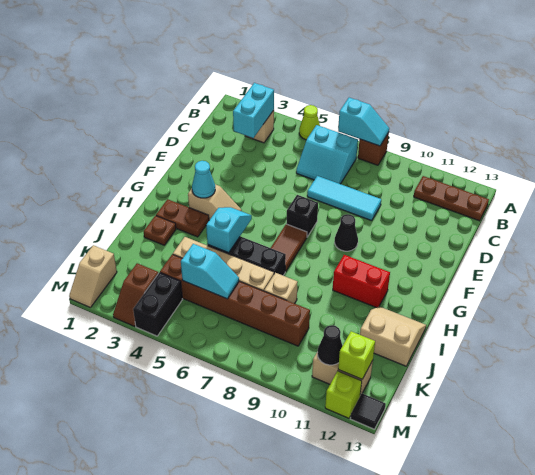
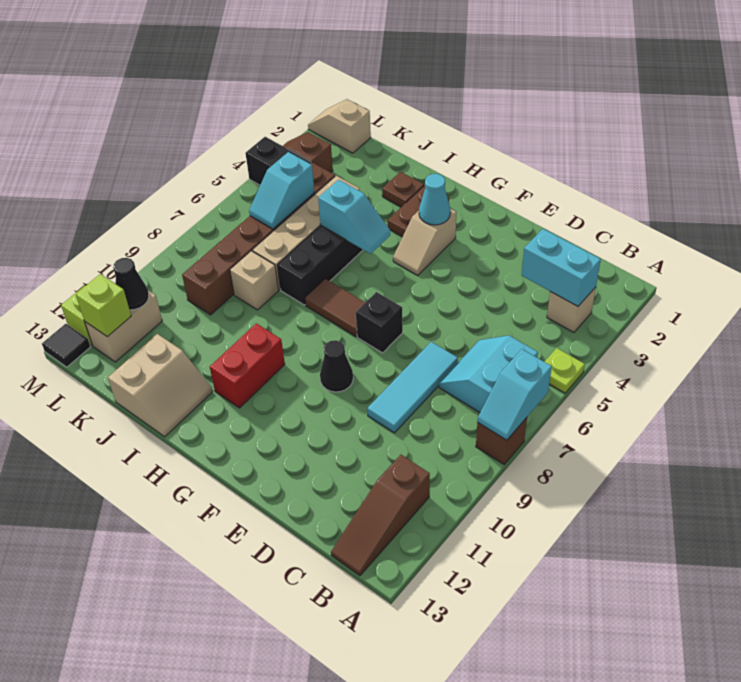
lime 1x1 cone [299,105,320,140] -> lime 1x1 plate [545,348,585,393]
brown 1x3 plate [414,176,489,221] -> brown 1x3 slope [331,455,430,576]

